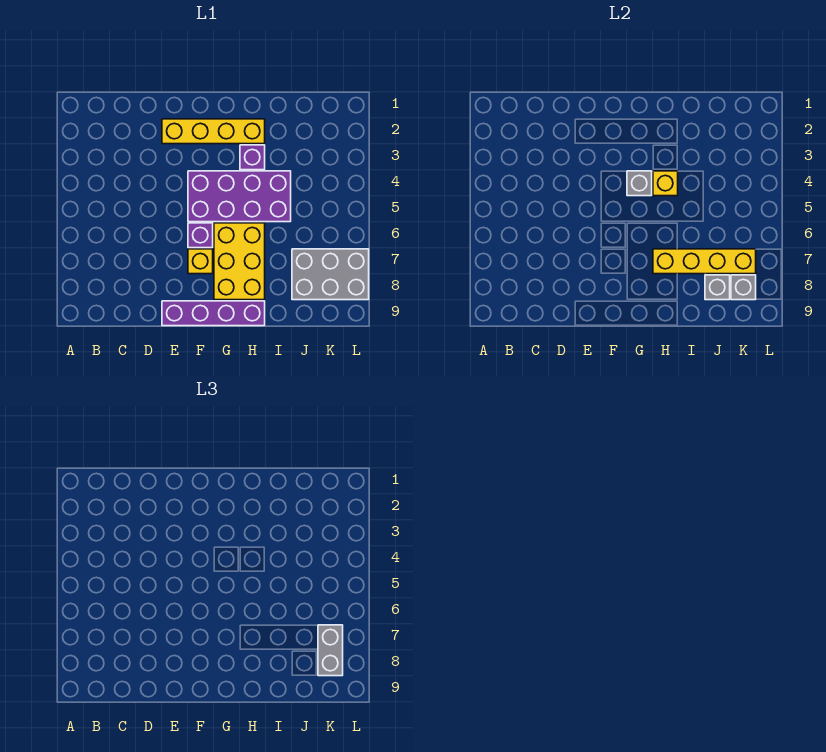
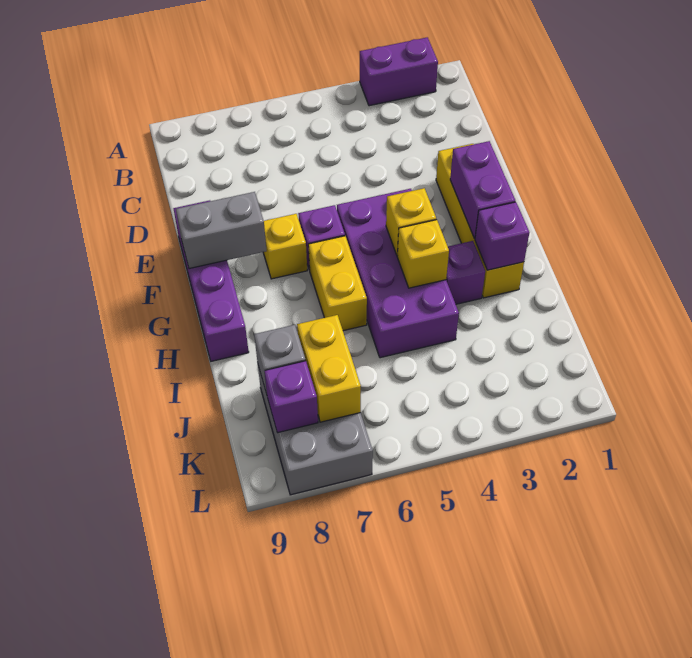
none -> purple 1x2 brick [360,37,438,106]
none -> purple 1x2 brick [450,141,516,238]
grey 1x1 brick [627,171,652,196] -> yellow 1x1 brick [386,188,436,256]
yellow 2x3 brick [214,223,265,300] -> yellow 1x2 brick [308,236,367,331]
none -> purple 1x1 brick [475,202,529,270]
yellow 1x4 brick [653,249,756,274] -> yellow 1x2 brick [297,315,361,422]
grey 1x2 brick [318,625,343,676] -> grey 1x2 brick moved to [176,192,267,269]
grey 1x1 brick [731,275,756,300] -> purple 1x1 brick [264,361,318,433]

